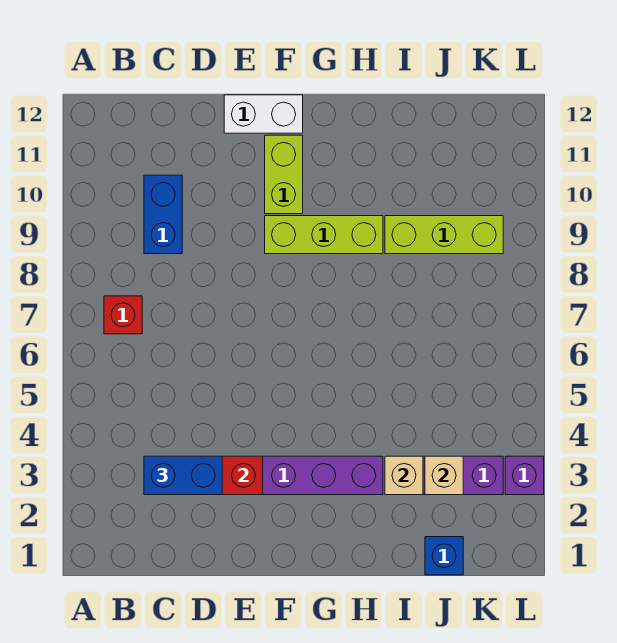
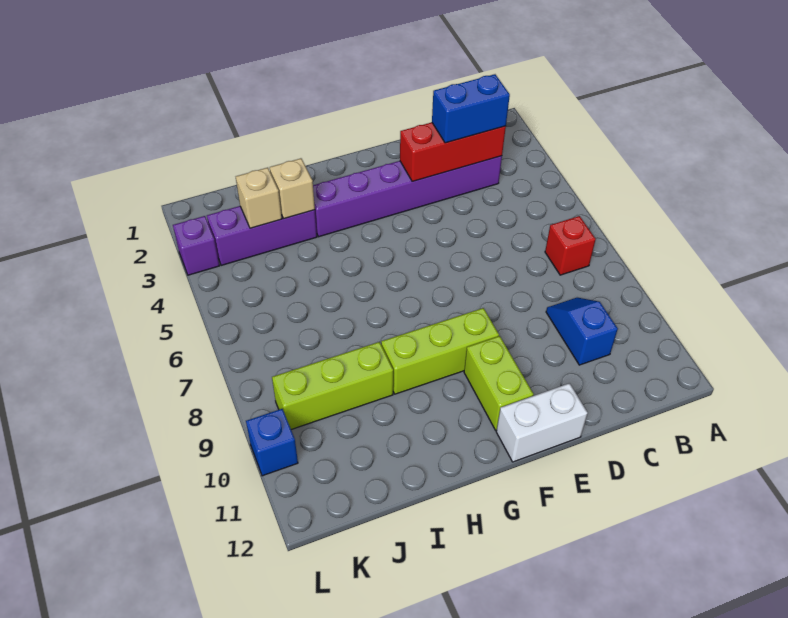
blue 1x2 brick [144,175,182,254] -> blue 1x2 slope [546,298,618,365]
blue 1x1 brick [425,537,463,575] -> blue 1x1 brick moved to [246,409,298,476]

